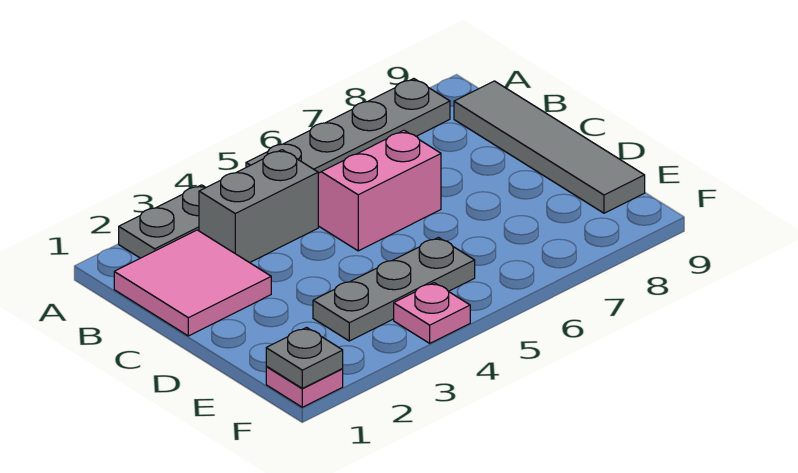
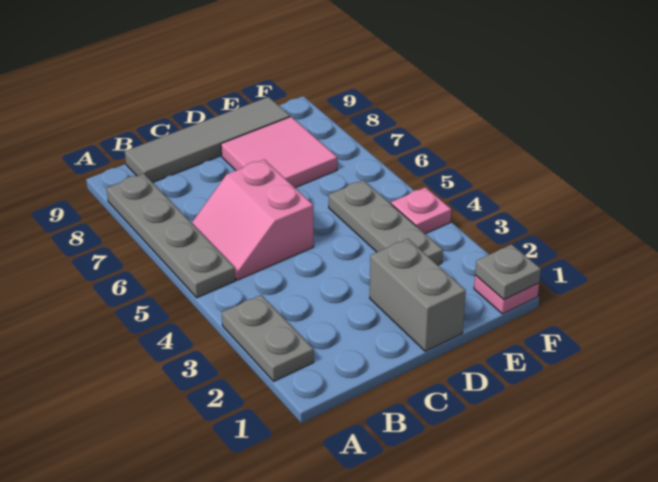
pink 2x2 tile [114,230,271,336] -> pink 2x2 tile moved to [221,117,337,188]
grey 1x2 brick [199,150,318,263] -> grey 1x2 brick moved to [370,239,466,351]

